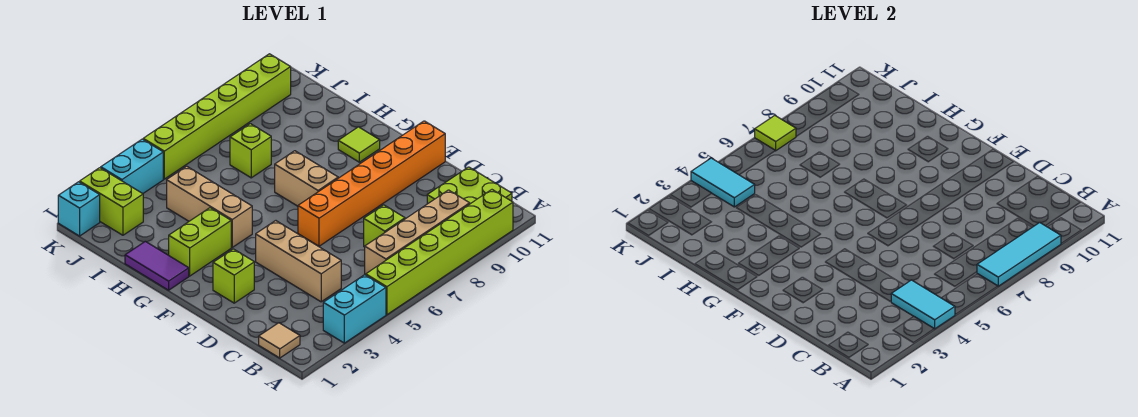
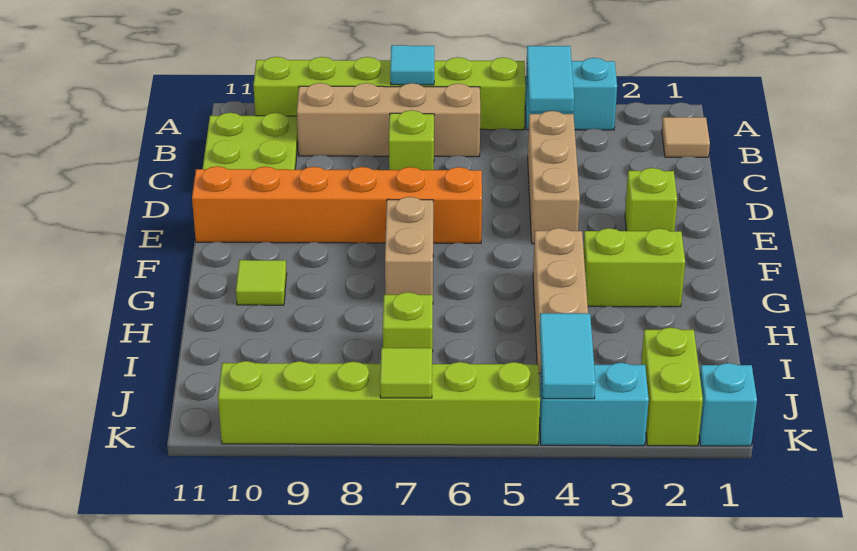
cyan 1x3 tile [977,222,1061,286] -> cyan 1x1 tile [390,45,434,85]
purple 1x2 tile [125,241,189,290] -> none

